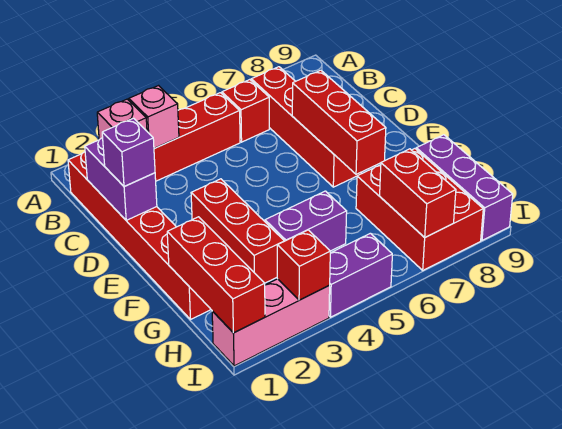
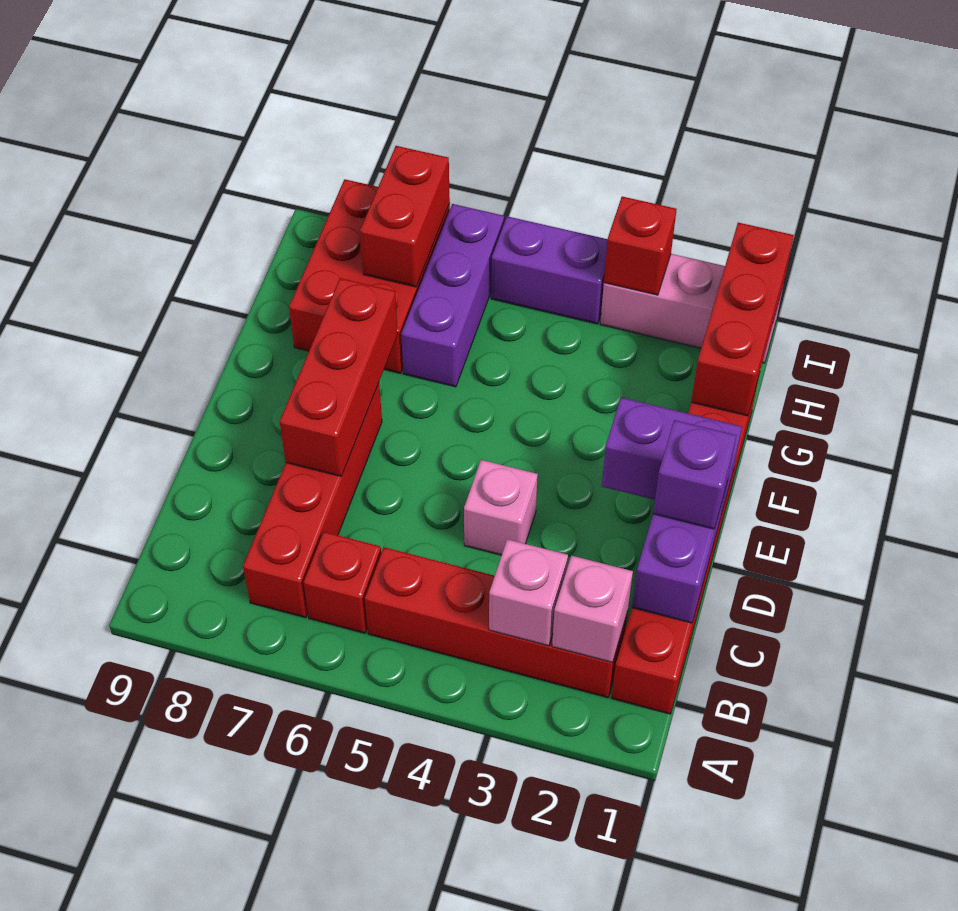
none -> pink 1x1 brick [464,460,538,555]
red 1x3 brick [191,179,284,283] -> none
purple 1x2 brick [265,191,347,251] -> purple 1x2 brick moved to [602,397,742,511]
purple 1x3 brick [416,135,513,240] -> purple 1x3 brick moved to [401,204,504,387]

